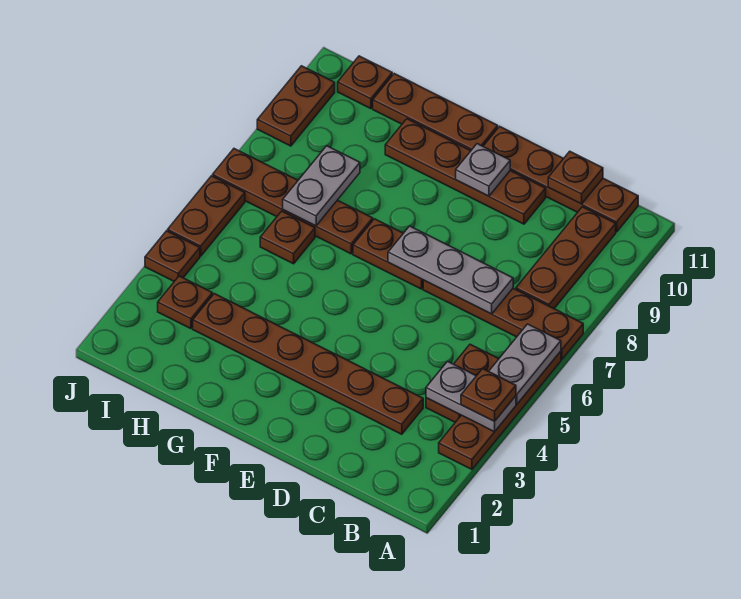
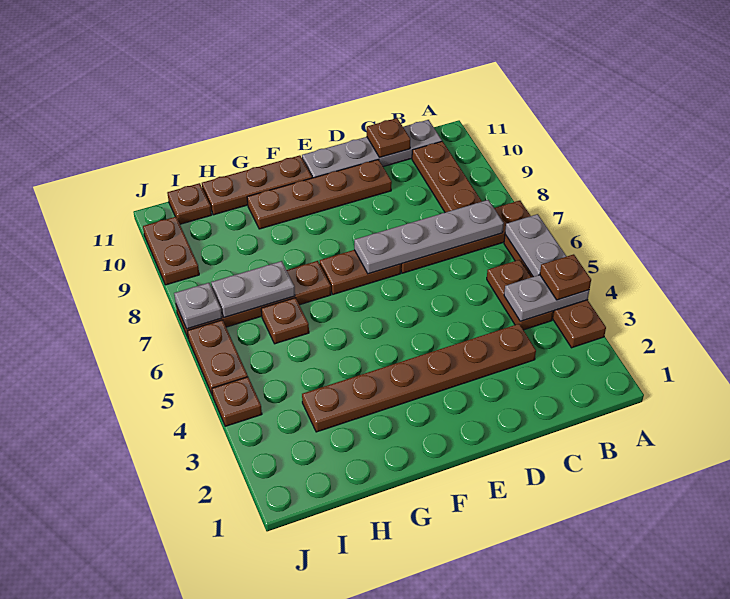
brown 1x4 plate [483,126,638,232] -> grey 1x4 plate [302,120,442,178]
grey 1x3 plate [388,226,513,314] -> grey 1x4 plate [354,200,504,274]
grey 1x1 plate [456,144,510,196] -> grey 1x1 plate moved to [174,283,222,329]
grey 1x2 plate [283,146,360,226] -> grey 1x2 plate turned to [211,261,295,318]
brown 1x1 plate [158,276,213,329] -> none

